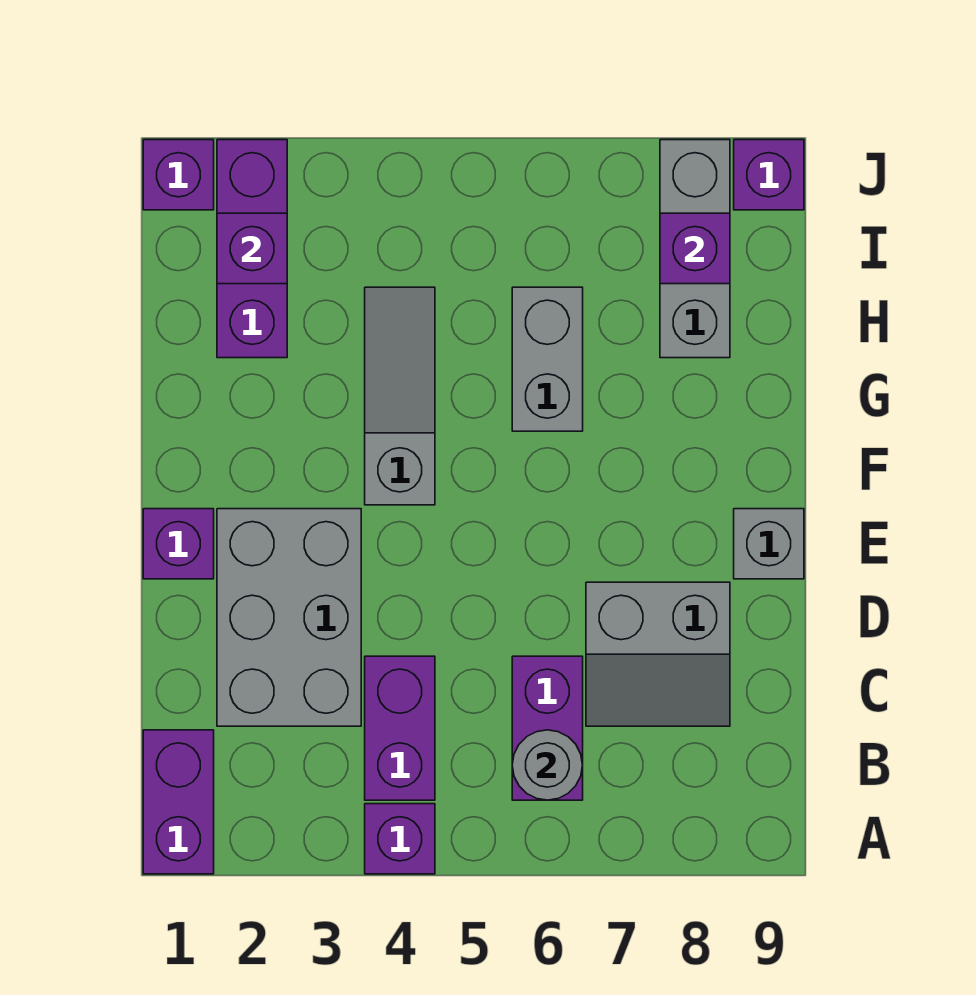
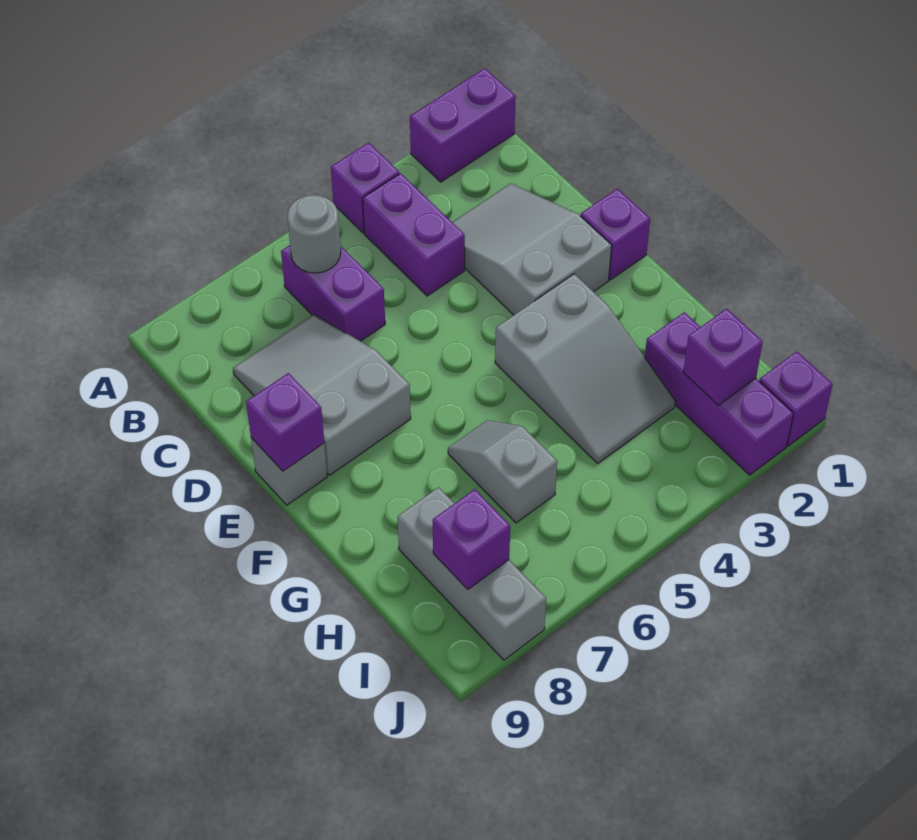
purple 1x2 brick [143,730,214,874] -> purple 1x2 brick turned to [410,68,516,182]
grey 2x3 brick [217,509,361,726] -> grey 2x3 slope [452,183,612,315]
grey 2x2 slope [586,582,730,726] -> grey 2x3 slope [233,314,411,475]
grey 1x3 slope [365,287,435,505] -> grey 2x3 slope [495,274,676,463]
grey 1x2 brick [512,287,583,431] -> grey 1x2 slope [448,420,557,523]
purple 1x1 brick [734,140,804,210] -> purple 1x1 brick moved to [246,373,324,471]

